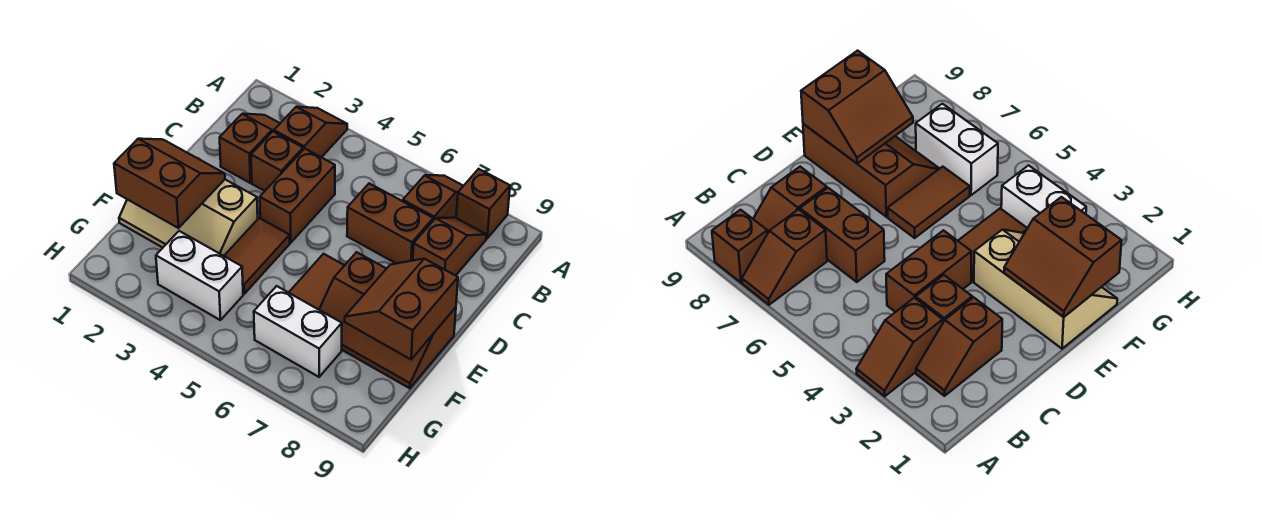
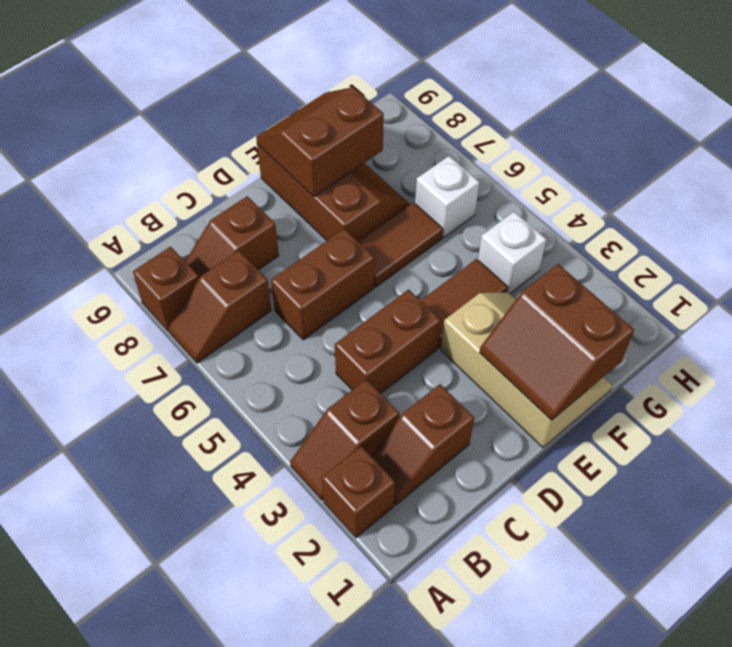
brown 1x1 brick [251,132,303,191] -> brown 1x1 brick moved to [322,446,395,538]
brown 1x2 brick [347,183,433,264] -> brown 1x2 brick turned to [271,229,374,340]
brown 2x2 slope [345,259,458,359] -> brown 2x2 slope turned to [256,87,384,197]
white 1x2 brick [156,231,243,320] -> white 1x1 brick [478,212,546,293]
white 1x2 brick [254,286,342,377] -> white 1x1 brick [415,156,479,237]

